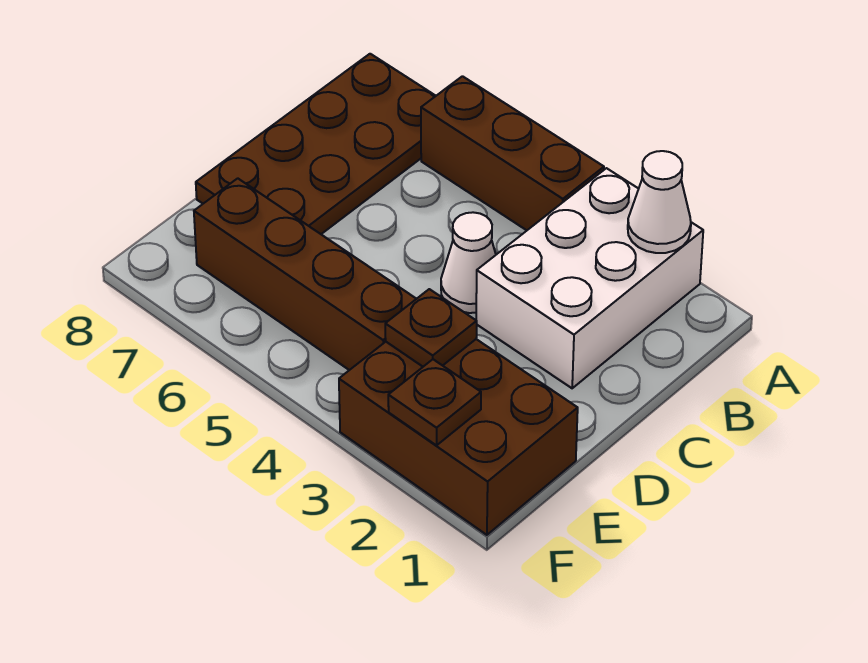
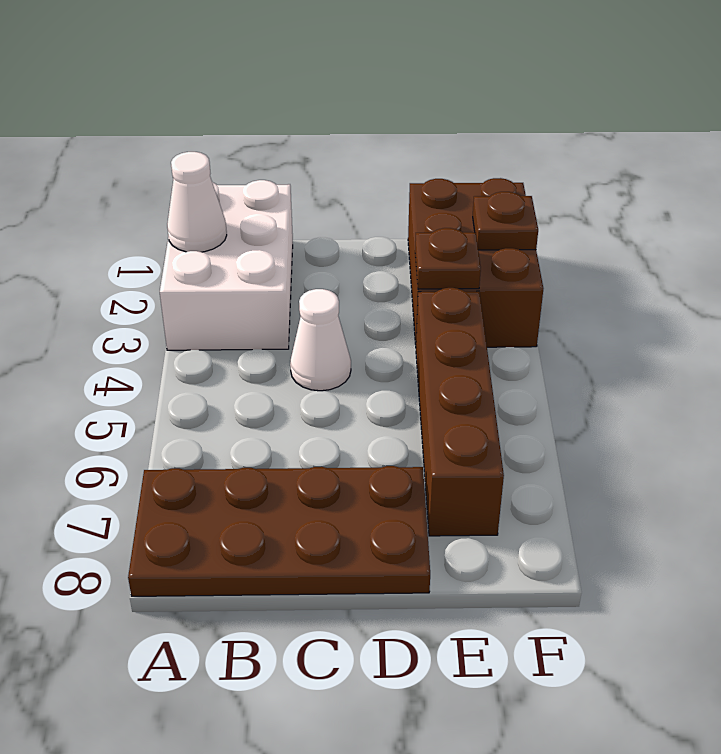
white 2x3 brick [476,168,703,388] -> white 2x3 brick turned to [160,180,293,350]
brown 1x3 brick [421,76,604,230] -> none

